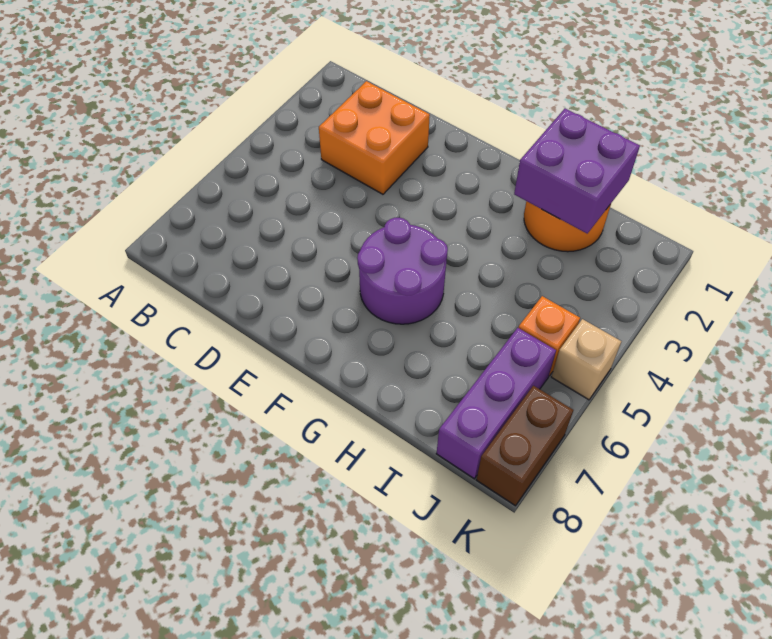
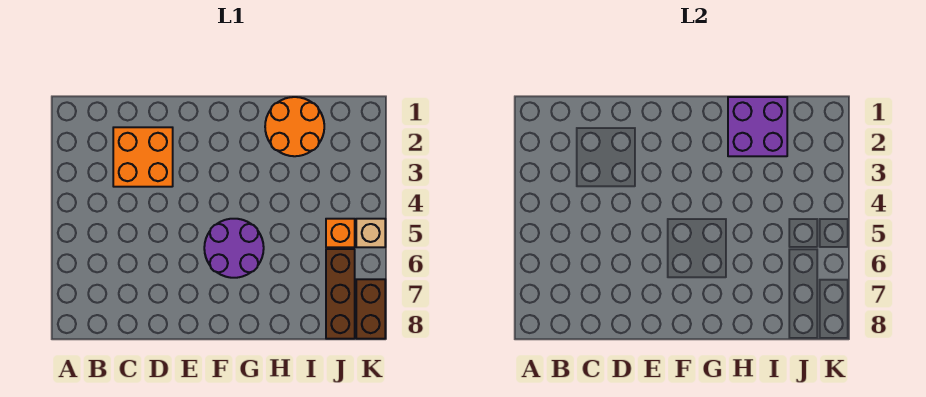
purple 1x3 brick [436,328,556,479] -> brown 1x3 brick [326,249,355,339]

